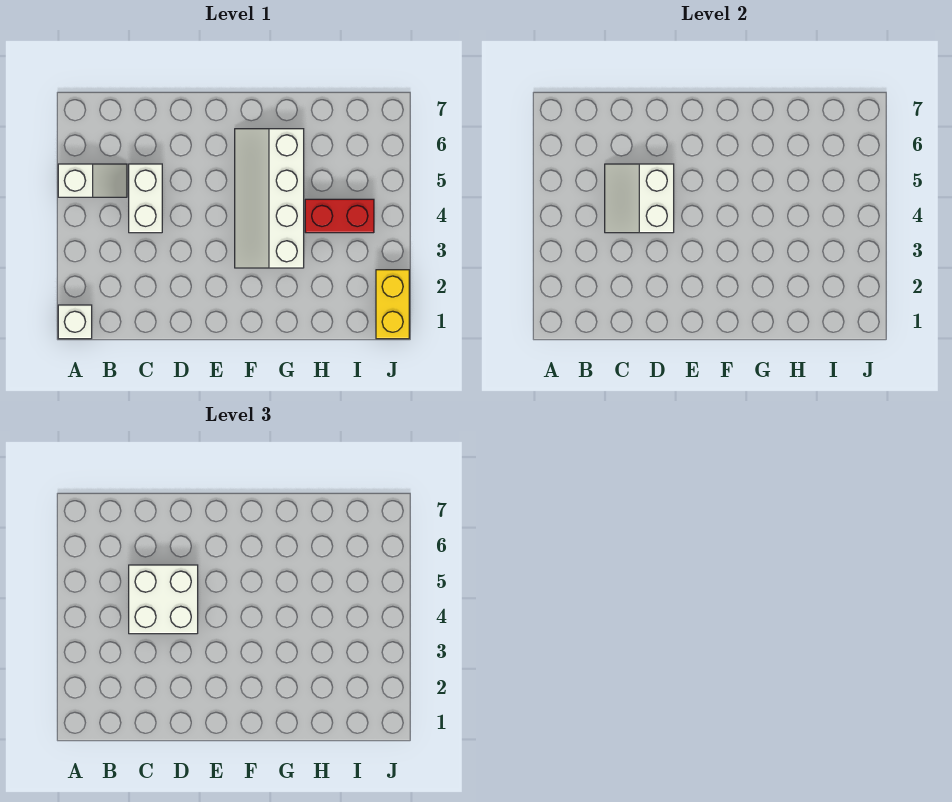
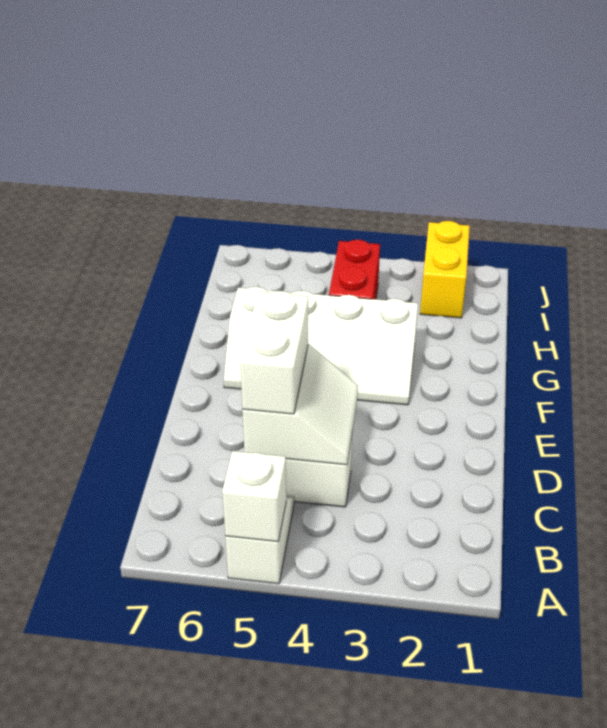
white 1x1 brick [58,305,92,339] -> white 1x1 brick moved to [222,451,286,542]
white 2x2 slope [605,164,674,233] -> white 2x2 slope turned to [242,344,358,465]
white 2x2 brick [129,565,198,634] -> white 1x2 brick [240,291,308,414]
yellow 1x2 brick [376,270,409,339] -> yellow 1x2 brick turned to [420,221,470,318]

